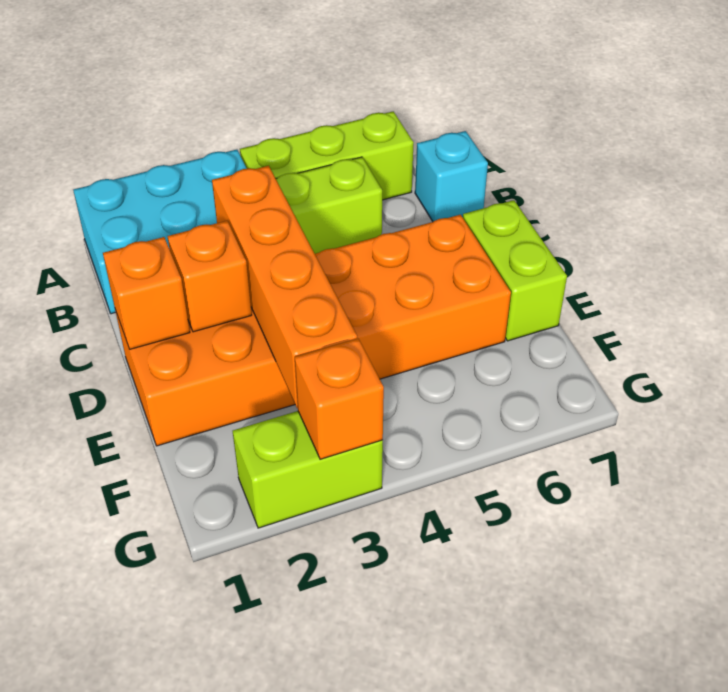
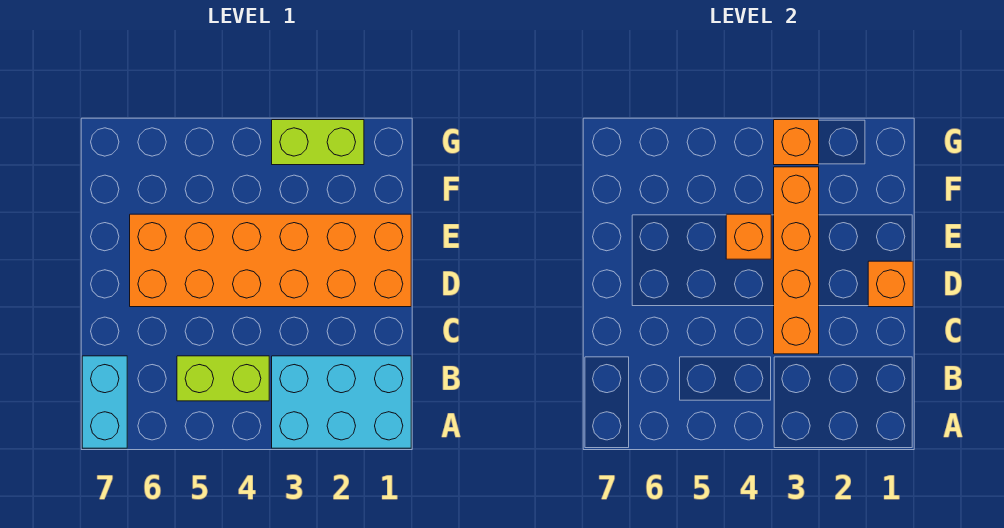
lime 1x3 brick [240,112,414,200] -> none
cyan 1x1 brick [415,131,488,222] -> cyan 1x2 brick [82,356,127,448]
orange 1x1 brick [167,221,252,332] -> orange 1x1 brick moved to [726,214,771,259]
lime 1x2 brick [463,200,567,341] -> none

